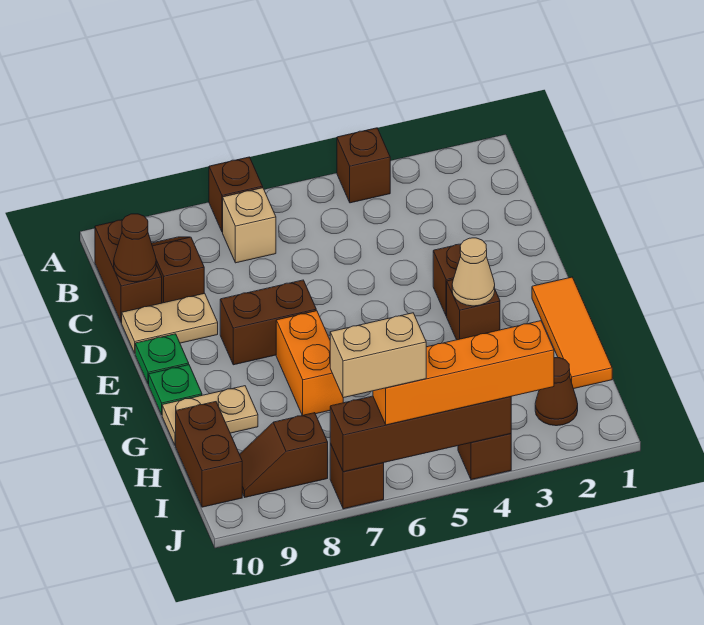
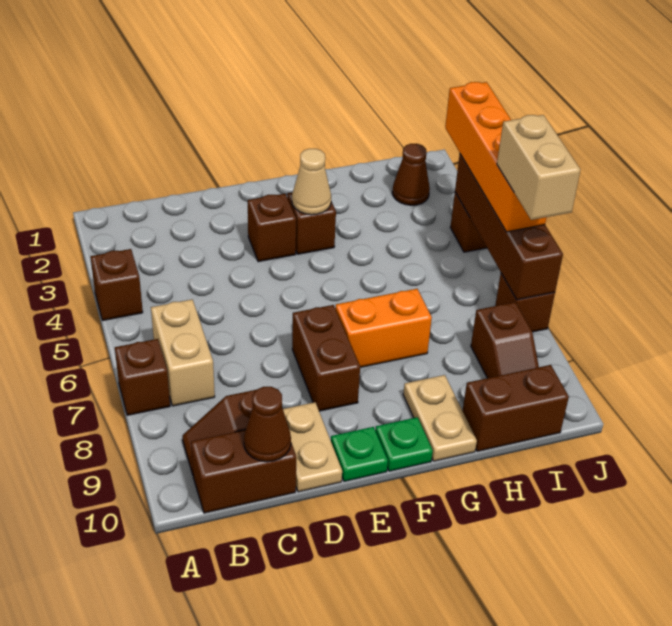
tan 1x1 brick [223,188,276,263] -> tan 1x2 brick [151,299,215,406]
orange 1x3 tile [532,277,612,389] -> none

